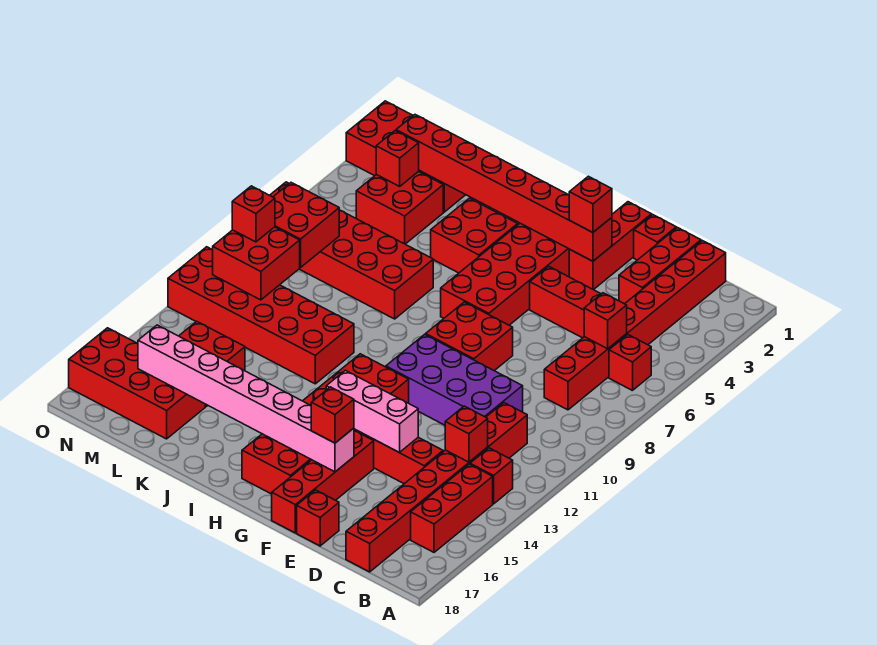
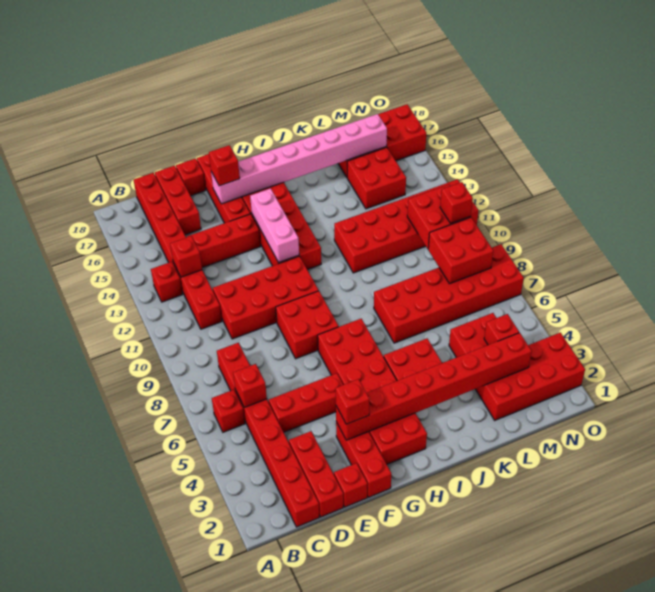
red 1x3 brick [411,464,493,552] -> red 1x3 brick moved to [155,166,201,235]
purple 2x4 brick [386,334,523,425] -> red 2x4 brick [213,256,319,339]
pink 1x3 brick [326,370,418,452] -> pink 1x3 brick turned to [250,188,299,262]

